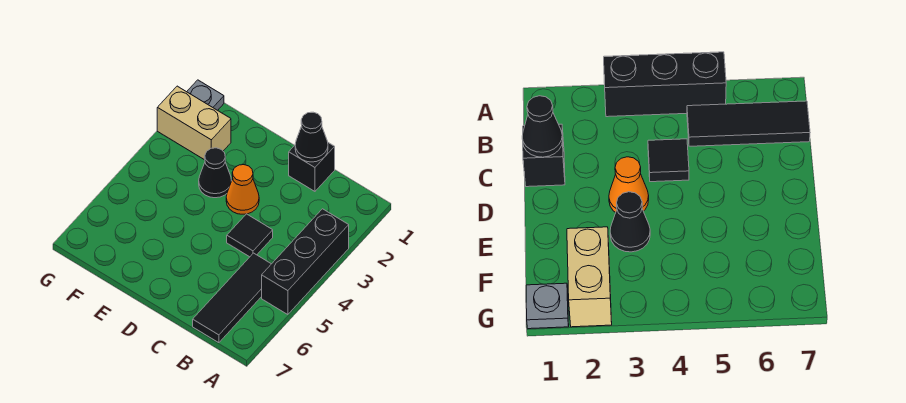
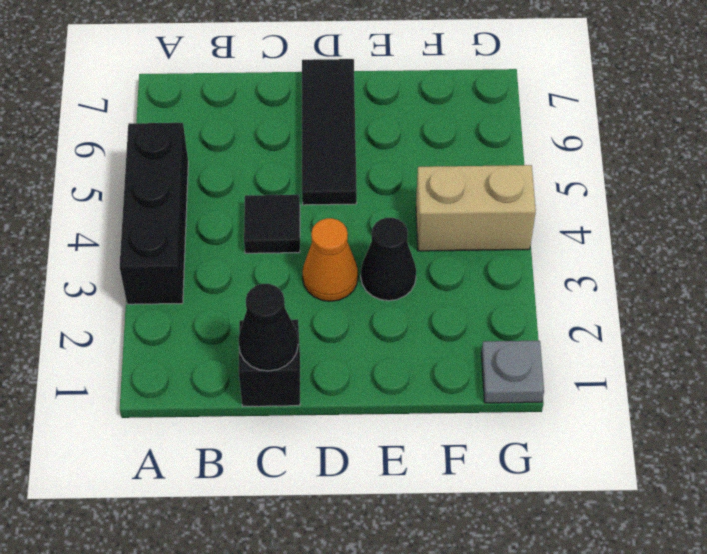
black 1x3 tile [193,253,271,343] -> black 1x3 tile moved to [302,59,357,205]
tan 1x2 brick [157,86,231,160] -> tan 1x2 brick moved to [416,165,536,251]

